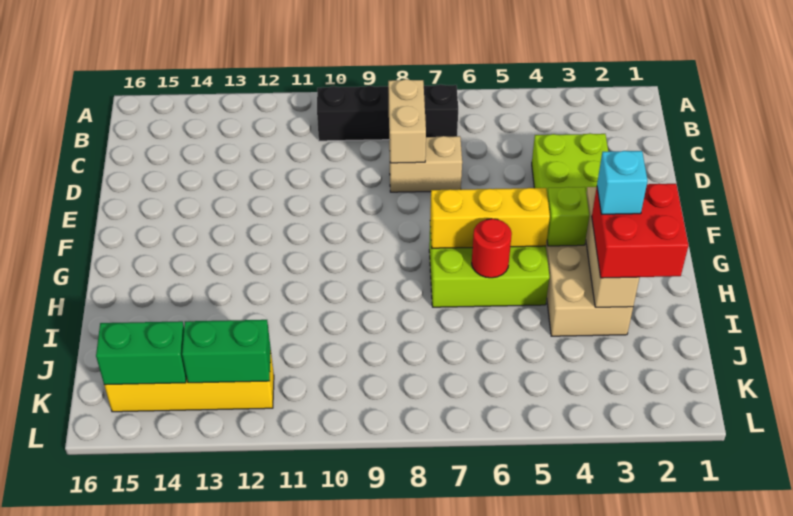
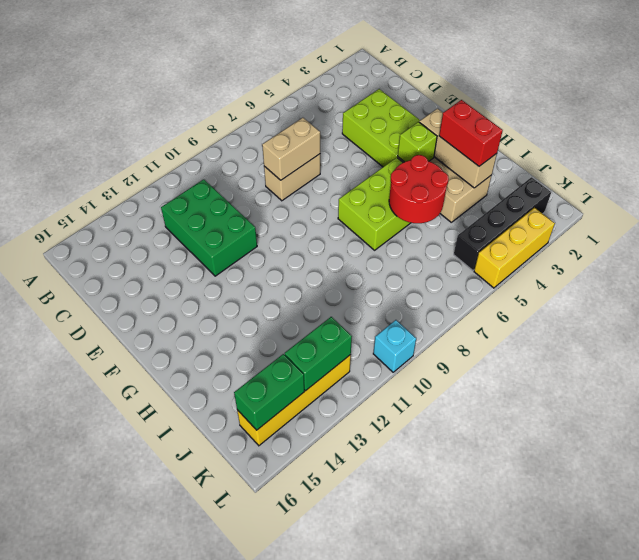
black 1x4 brick [317,84,458,141] -> black 1x4 brick moved to [454,177,551,271]
tan 1x2 brick [388,79,426,163] -> tan 1x2 brick turned to [262,118,320,180]
none -> green 2x3 brick [161,179,257,276]
yellow 1x3 brick [430,188,550,248] -> yellow 1x3 brick moved to [474,208,555,288]
red 2x2 brick [592,184,689,278] -> red 1x2 brick [439,100,503,166]
cyan 1x1 brick [597,151,648,214] -> cyan 1x1 brick moved to [373,320,416,372]
red 1x1 round brick [472,219,512,278] -> red 2x2 round brick [389,155,449,223]

